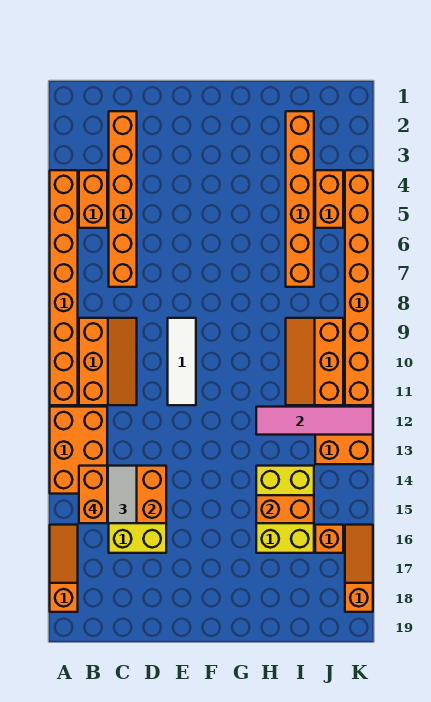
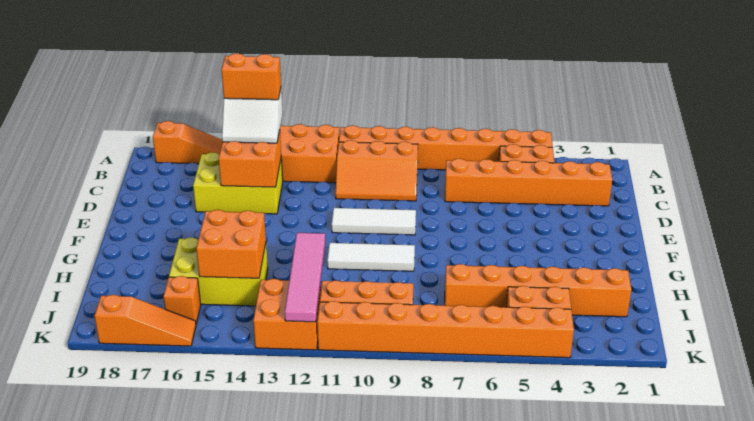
none -> white 1x3 tile [327,243,415,271]
orange 1x2 brick [256,495,314,523] -> orange 2x2 brick [196,210,266,278]

